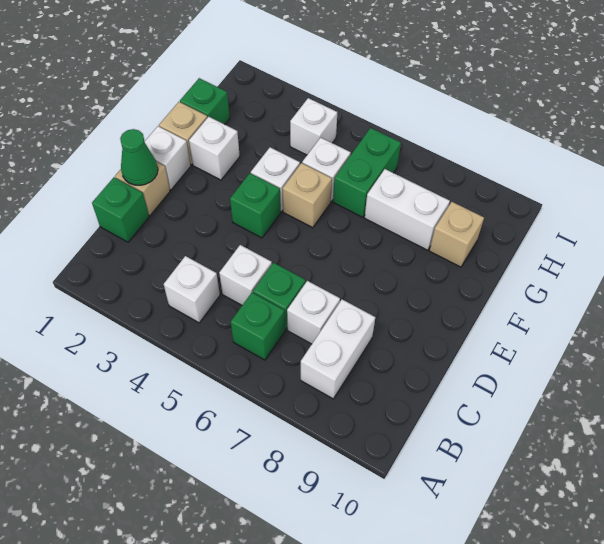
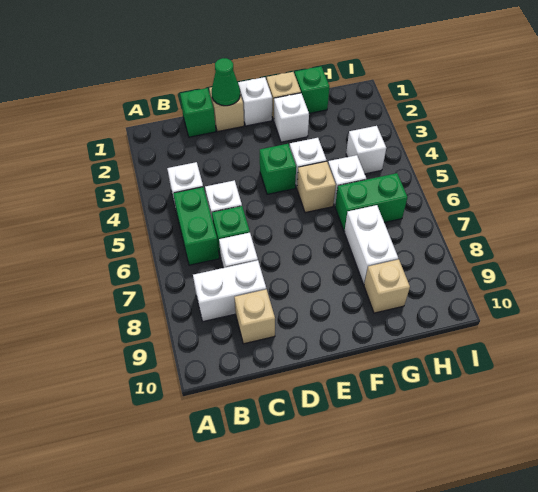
green 1x1 brick [231,293,285,360] -> green 1x2 brick [173,187,219,265]
none -> tan 1x1 brick [234,289,275,344]

